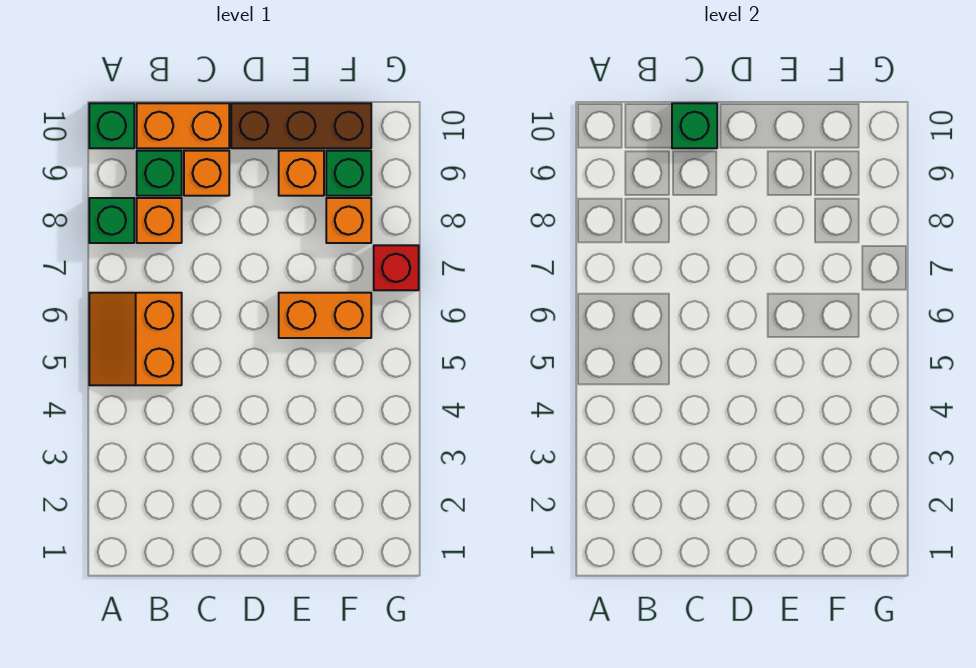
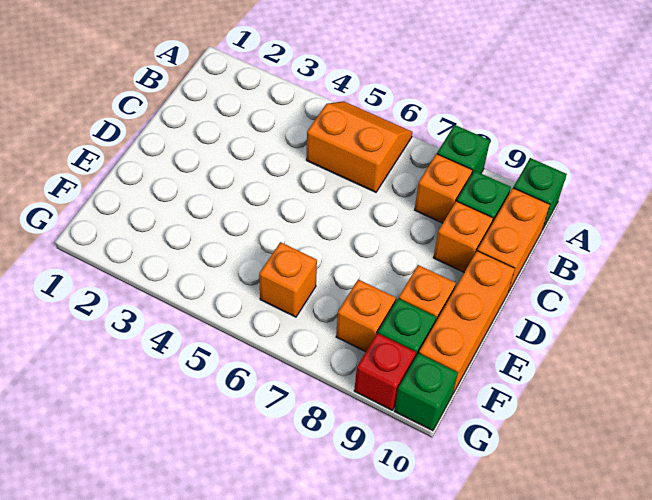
green 1x1 brick [672,103,717,148] -> green 1x1 brick moved to [395,353,458,431]
brown 1x3 brick [231,103,371,148] -> orange 1x3 brick [419,251,515,395]
orange 1x2 brick [279,293,371,338] -> orange 1x1 brick [259,242,317,317]
red 1x1 brick [374,245,419,290] -> red 1x1 brick moved to [354,333,416,410]

